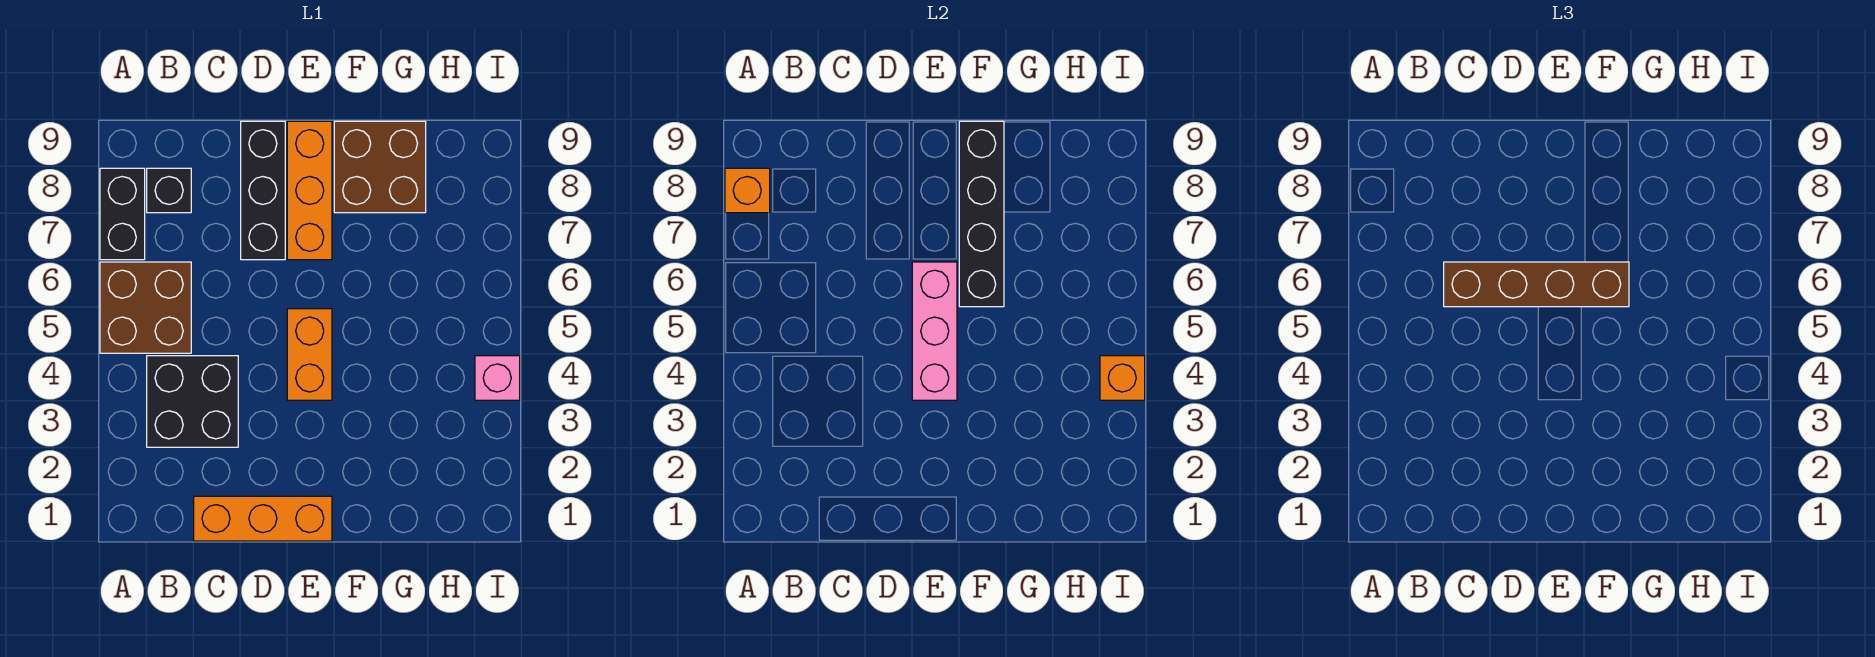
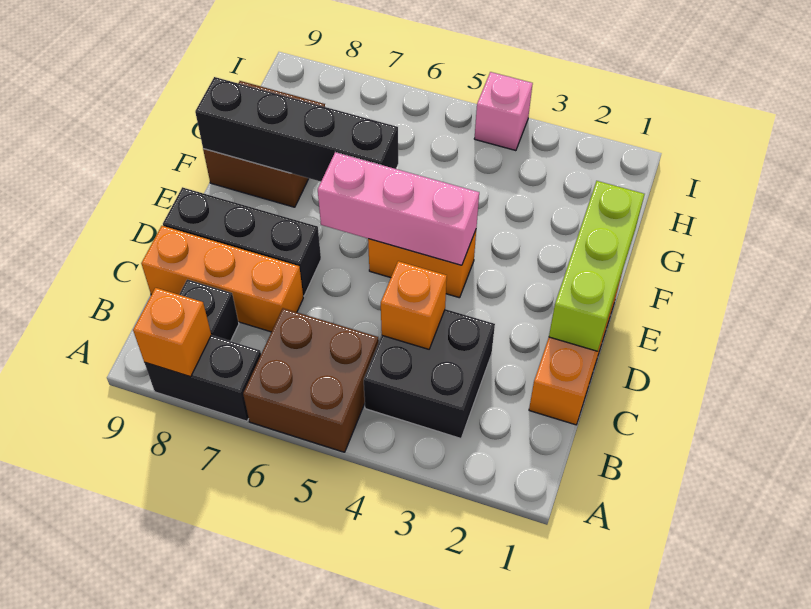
brown 1x4 brick [1444,262,1629,307] -> none
none -> lime 1x3 brick [549,181,645,351]
orange 1x3 brick [287,121,332,260] -> orange 1x3 brick moved to [141,226,303,332]
orange 1x1 brick [1100,356,1145,400] -> orange 1x1 brick moved to [381,261,447,349]

